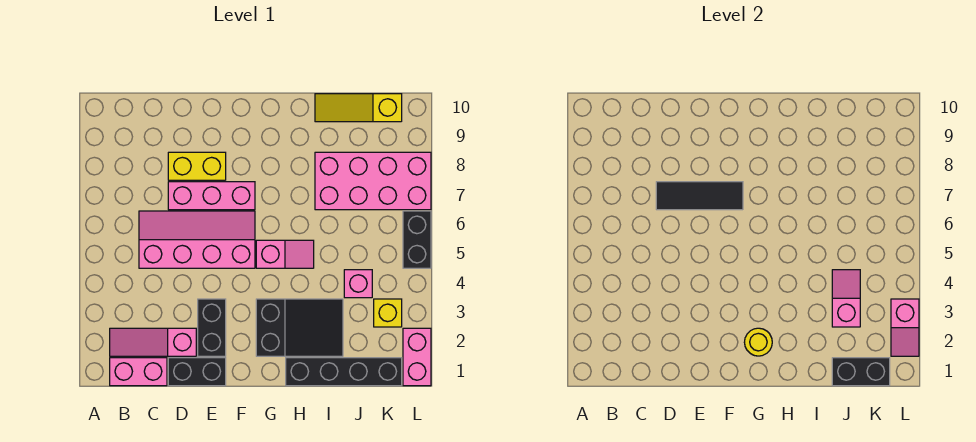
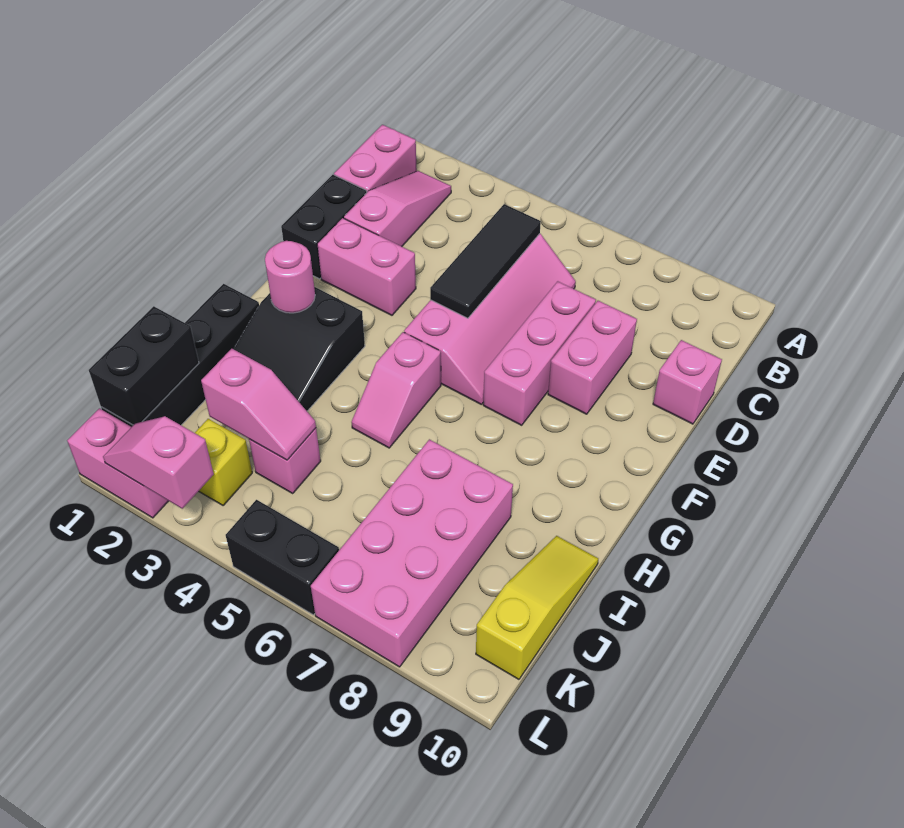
black 1x3 tile [656,182,743,210] -> black 1x3 tile moved to [430,204,541,318]
yellow 1x2 brick [168,152,226,180] -> pink 1x2 brick [548,301,637,414]
none -> pink 1x1 brick [653,340,722,424]
black 1x2 brick [198,299,226,356] -> pink 1x2 brick [317,218,416,315]
yellow 1x1 round brick [744,328,772,356] -> pink 1x1 round brick [265,241,315,313]

